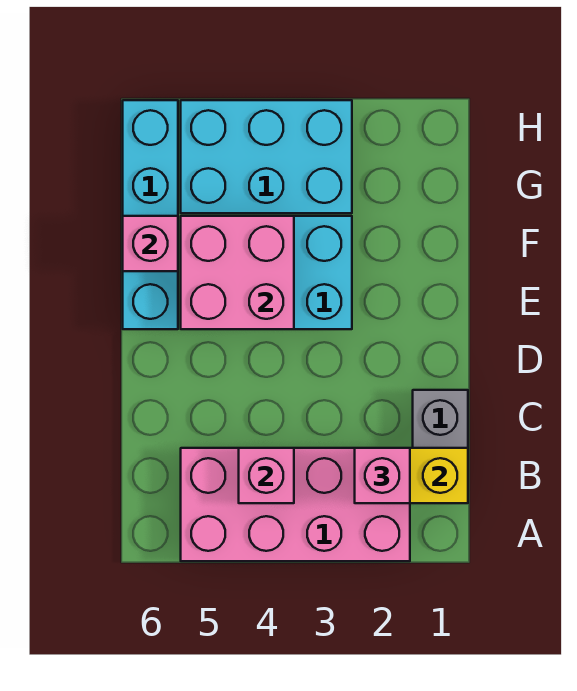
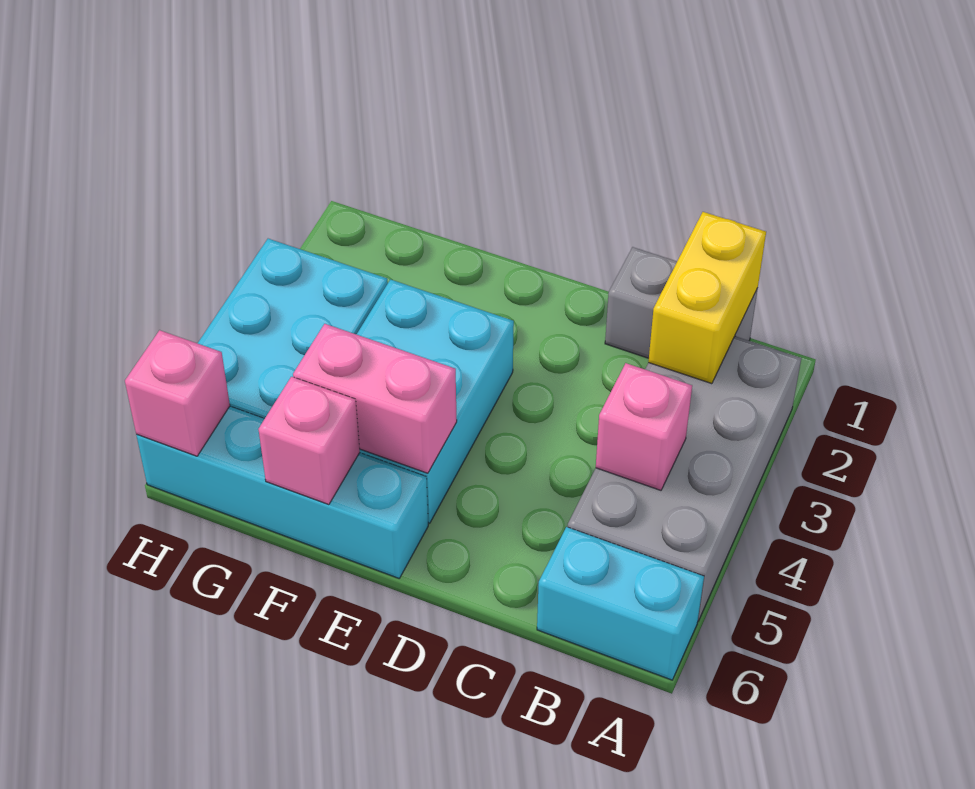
pink 2x4 brick [181,448,410,561] -> grey 2x4 brick [567,336,801,621]
none -> cyan 1x2 brick [537,527,704,680]
pink 1x1 brick [355,448,410,503] -> pink 1x1 brick moved to [125,330,230,456]
pink 2x2 brick [181,216,294,329] -> pink 1x2 brick [293,324,457,473]

